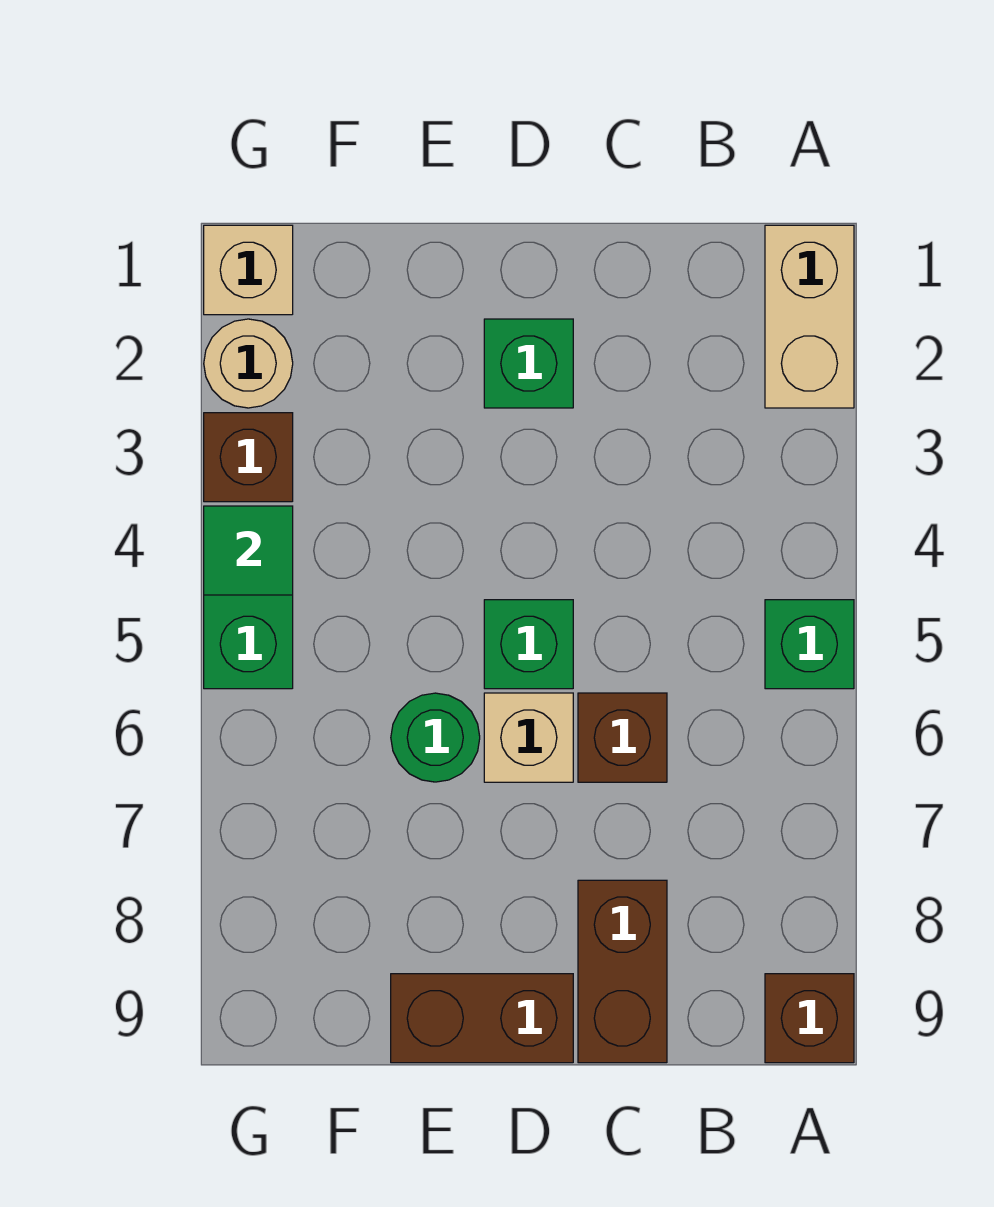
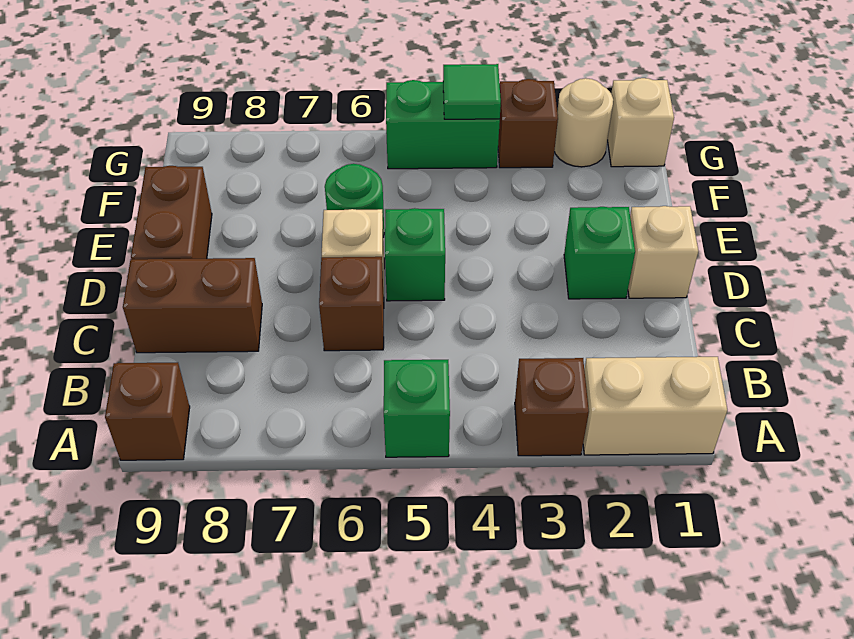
none -> brown 1x1 brick [515,358,589,456]
none -> tan 1x1 brick [628,206,698,298]

